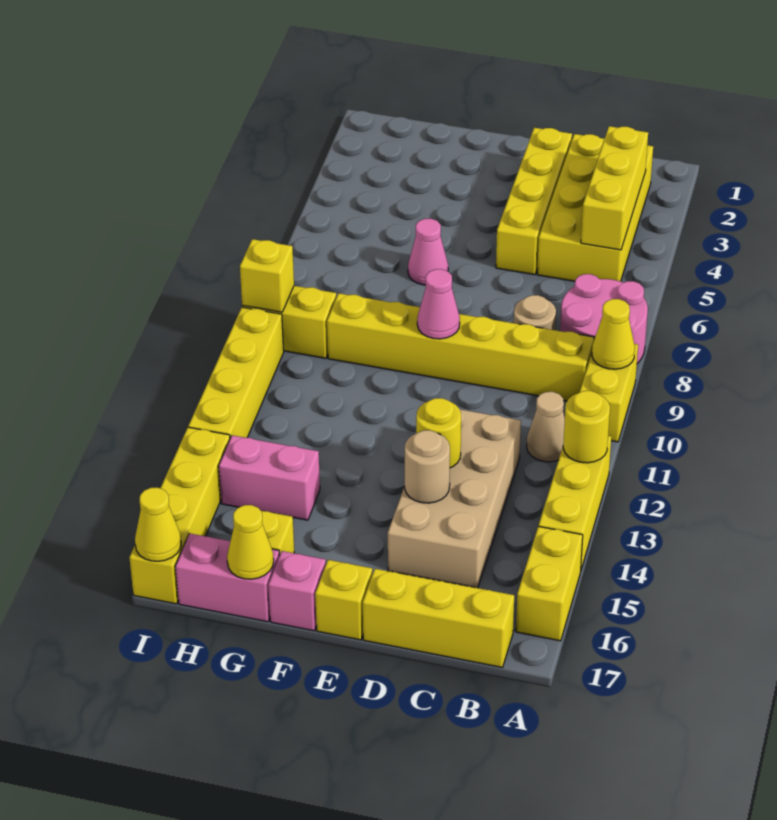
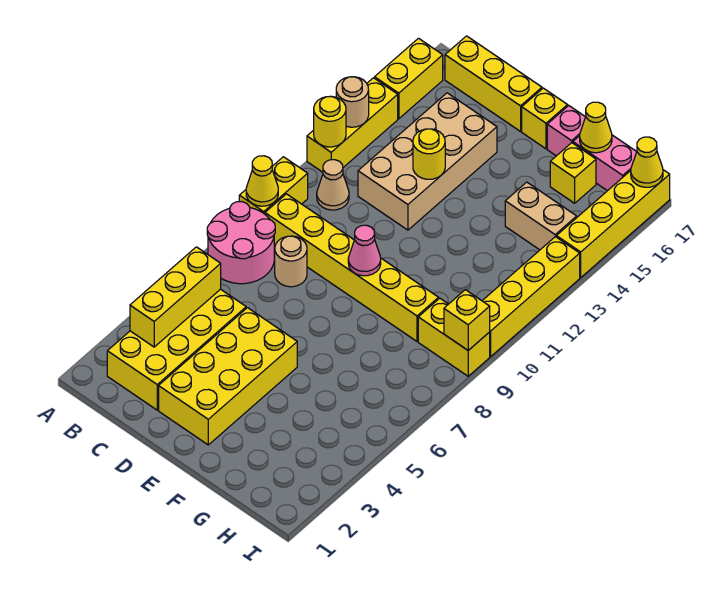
yellow 1x4 brick [496,128,572,275] -> yellow 2x4 brick [159,308,297,445]
tan 1x1 round brick [405,430,450,503] -> tan 1x1 round brick moved to [336,77,369,127]
pink 1x1 cone [408,219,448,285] -> none
pink 1x2 brick [219,435,320,520] -> tan 1x2 brick [505,182,577,250]

